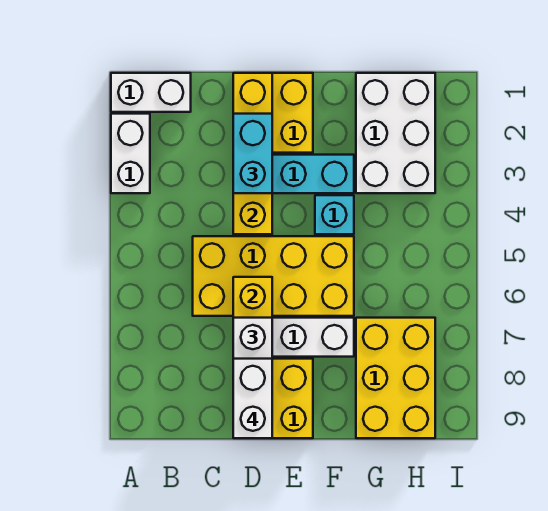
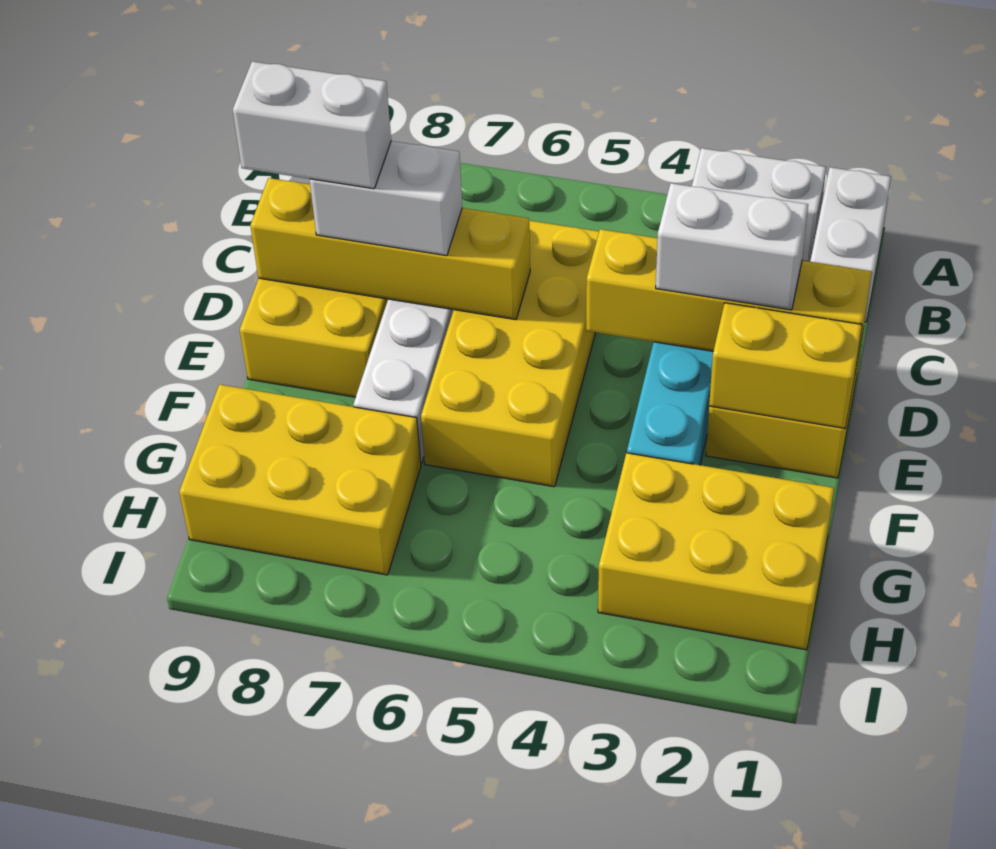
cyan 1x2 brick [233,114,272,193] -> white 1x2 brick [656,183,808,310]
none -> yellow 1x2 brick [709,303,862,428]
cyan 1x1 brick [315,195,354,234] -> none
white 2x3 brick [356,73,435,193] -> yellow 2x3 brick [598,453,834,650]

